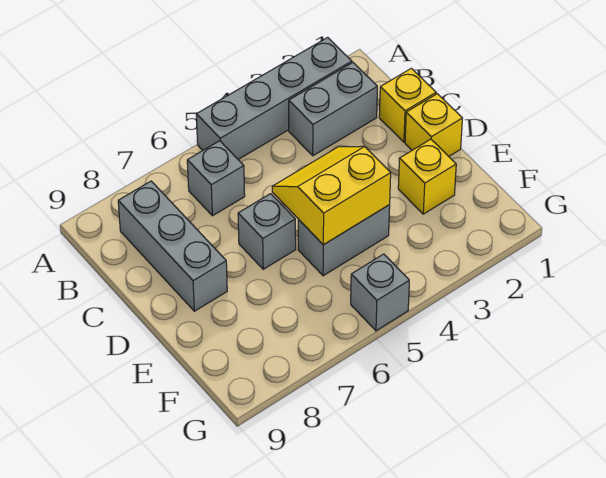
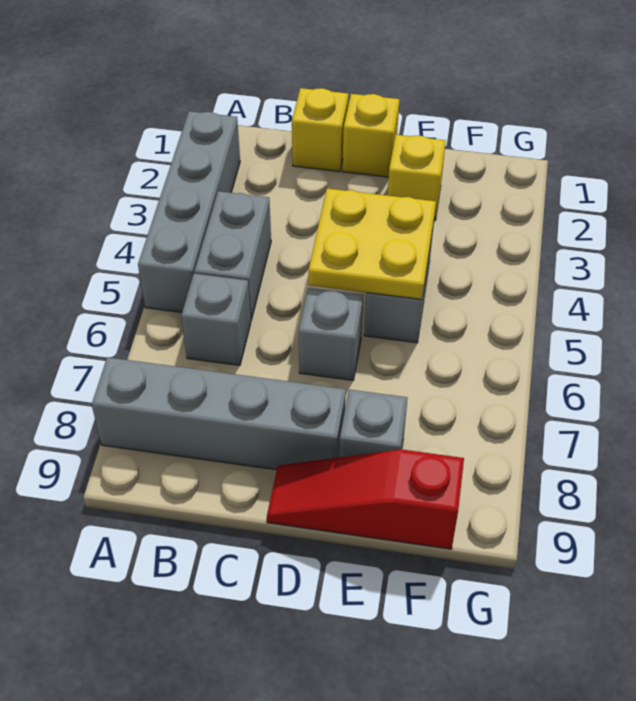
grey 1x2 brick [289,63,377,156] -> grey 1x2 brick moved to [194,191,271,320]
grey 1x3 brick [118,181,227,311] -> grey 1x4 brick [92,357,346,470]
yellow 2x2 slope [272,146,391,245] -> yellow 2x2 plate [308,189,436,299]
none -> red 1x3 slope [267,449,464,549]
grey 1x1 brick [351,254,409,331] -> grey 1x1 brick moved to [339,390,407,457]

